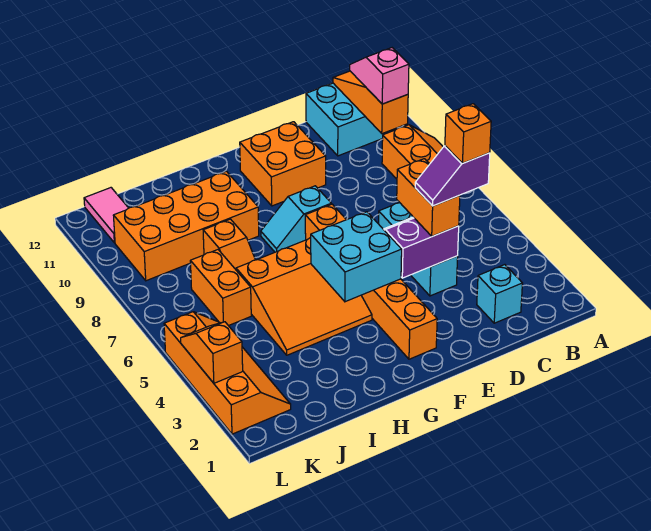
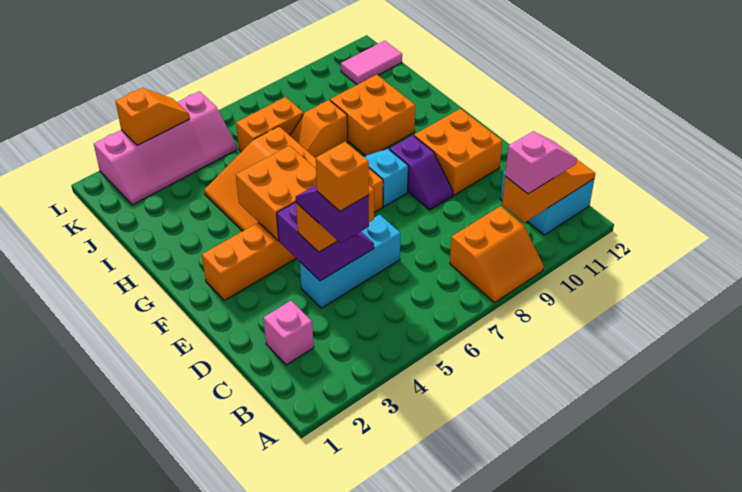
cyan 1x1 brick [477,265,522,323] -> pink 1x1 brick [263,301,314,365]
none -> purple 1x2 slope [390,136,453,210]
cyan 2x2 brick [311,212,402,302] -> orange 2x2 brick [236,146,317,240]
orange 2x4 brick [113,171,259,281] -> orange 2x2 brick [330,75,415,156]
orange 2x4 slope [164,312,291,434] -> pink 2x4 slope [94,91,237,205]

